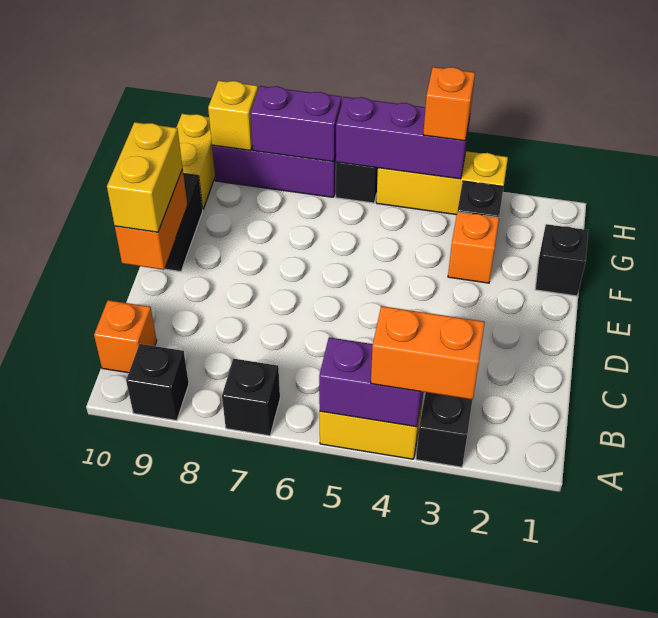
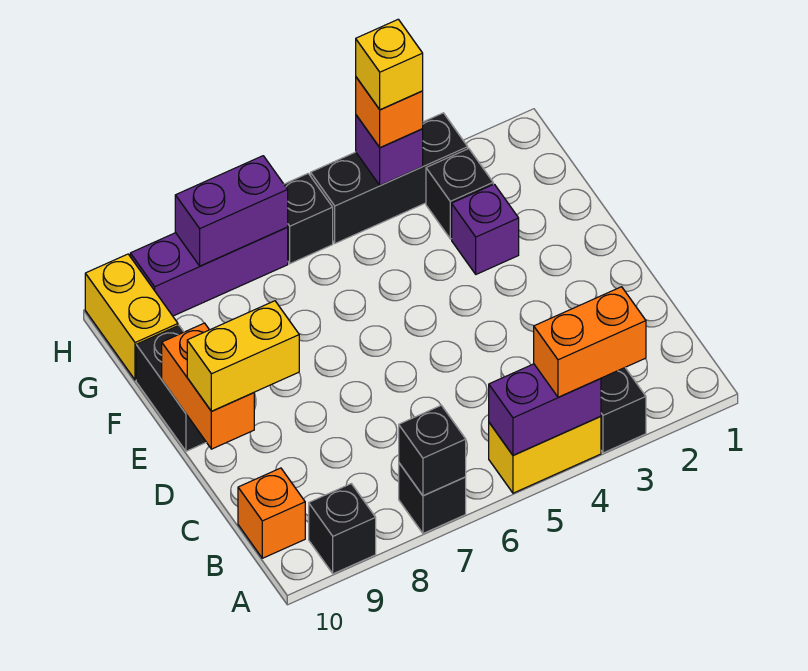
yellow 1x2 brick [107,122,183,232] -> yellow 1x2 brick turned to [187,301,299,411]
black 1x1 brick [535,224,588,296] -> black 1x1 brick moved to [399,405,466,496]
orange 1x1 brick [448,212,499,283] -> purple 1x1 brick [452,184,519,274]
yellow 1x3 brick [376,151,508,215] -> black 1x3 brick [311,113,468,243]
purple 1x3 brick [336,97,470,179] -> purple 1x1 brick [356,115,423,186]
yellow 1x1 brick [208,81,258,150] -> yellow 1x1 brick moved to [356,19,423,110]

